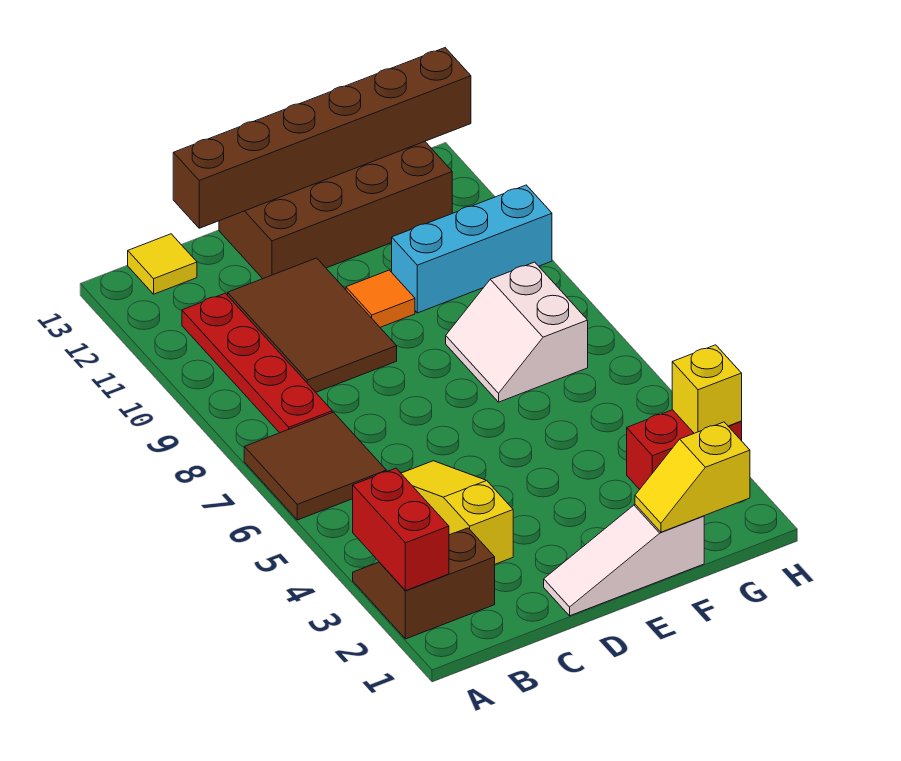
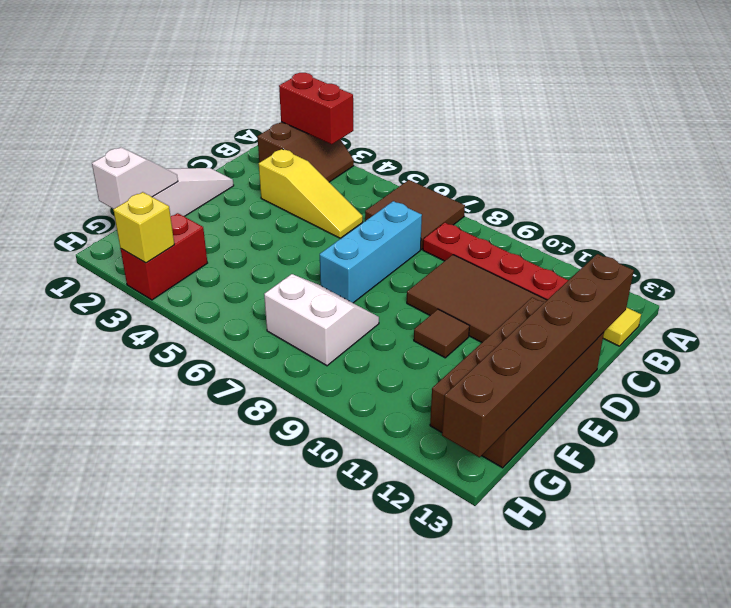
orange 1x1 tile [346,270,415,327] -> brown 1x1 tile [414,309,469,358]
yellow 1x2 slope [635,422,750,532] -> white 1x2 slope [92,147,178,209]
cyan 1x3 brick [392,185,552,313] -> cyan 1x3 brick moved to [320,201,422,303]

